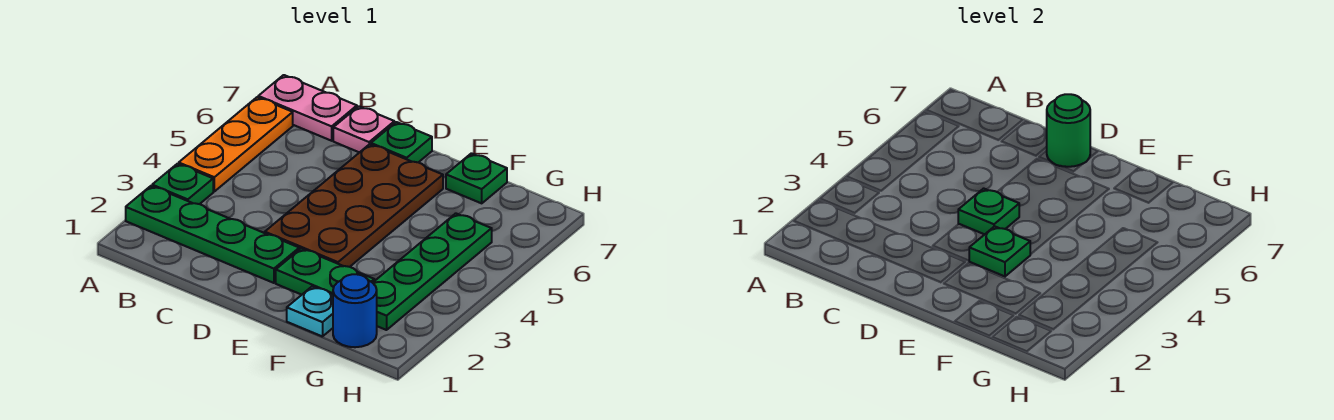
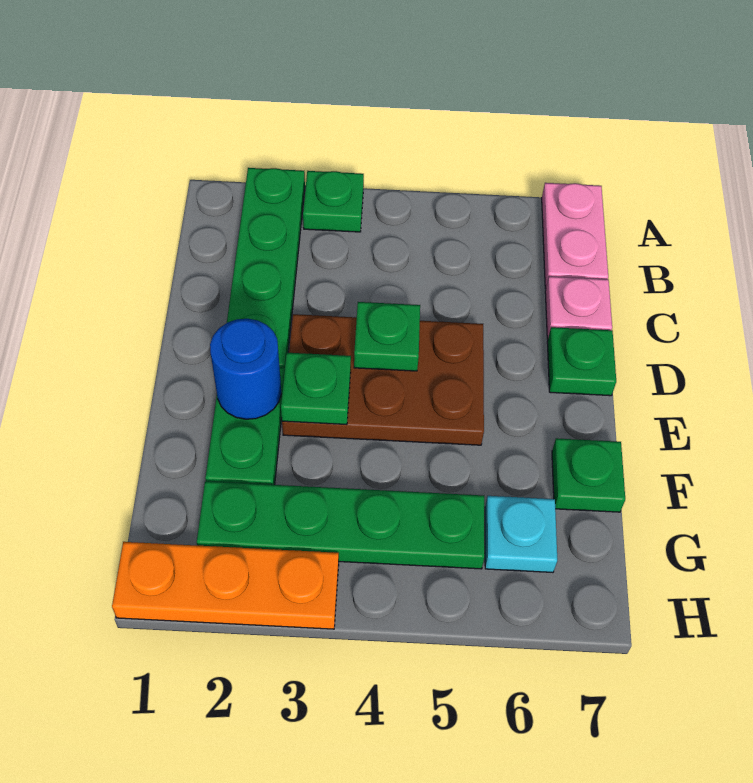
orange 1x3 plate [179,97,293,191] -> orange 1x3 plate moved to [112,542,339,629]
brown 2x4 plate [265,144,443,267] -> brown 2x3 plate [282,314,484,445]
green 1x1 round brick [1047,94,1090,167] -> none
cyan 1x1 plate [287,286,333,337] -> cyan 1x1 plate moved to [485,496,557,572]
blue 1x1 round brick [333,274,377,347] -> blue 1x1 round brick moved to [210,319,281,419]

